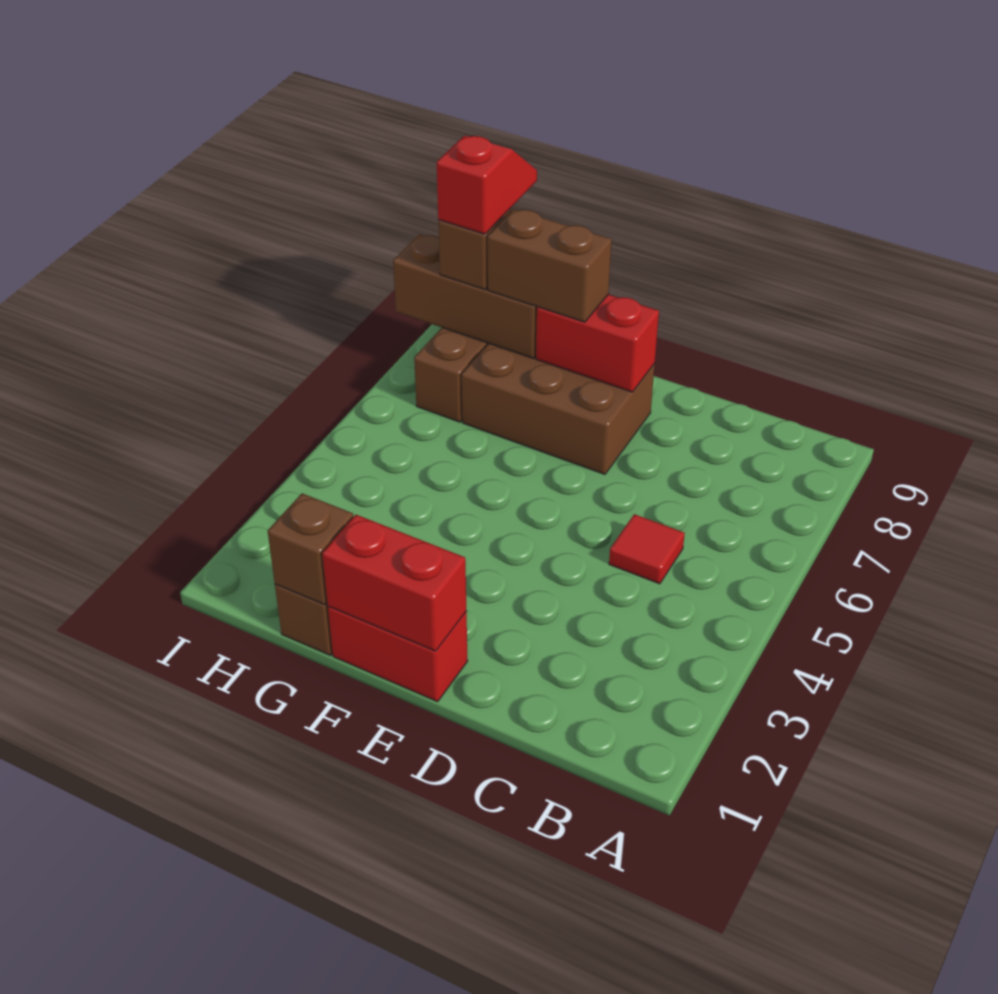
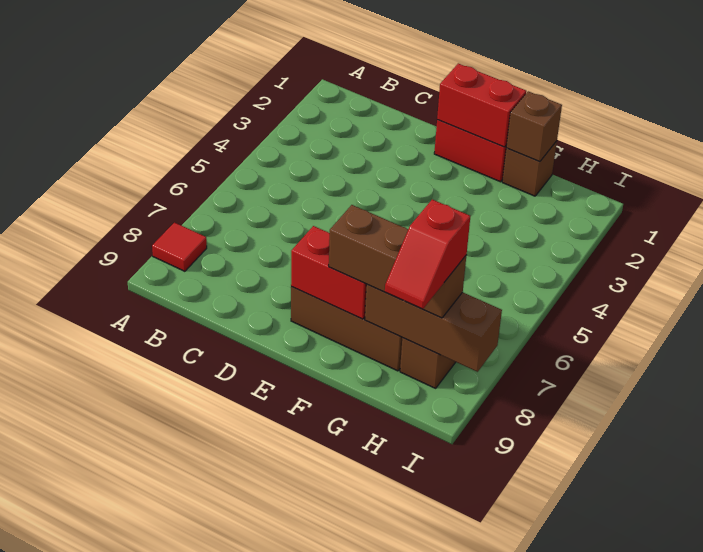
red 1x1 tile [609,514,685,584] -> red 1x1 tile moved to [152,223,207,271]

